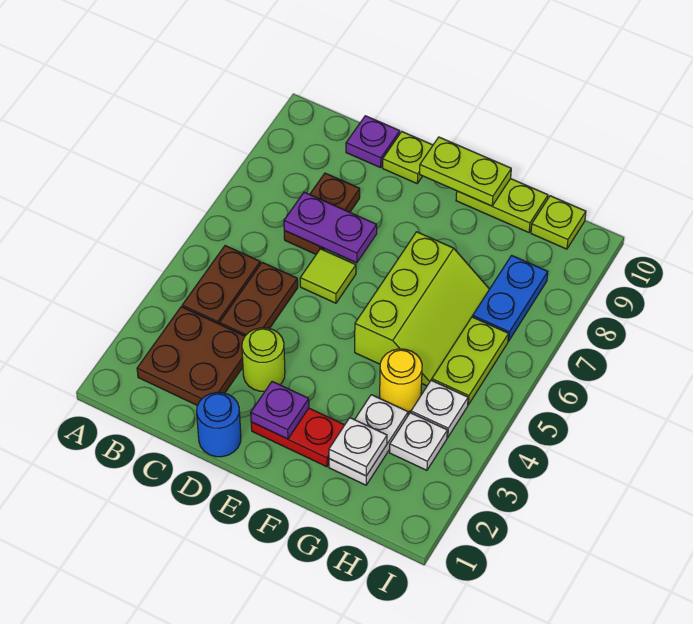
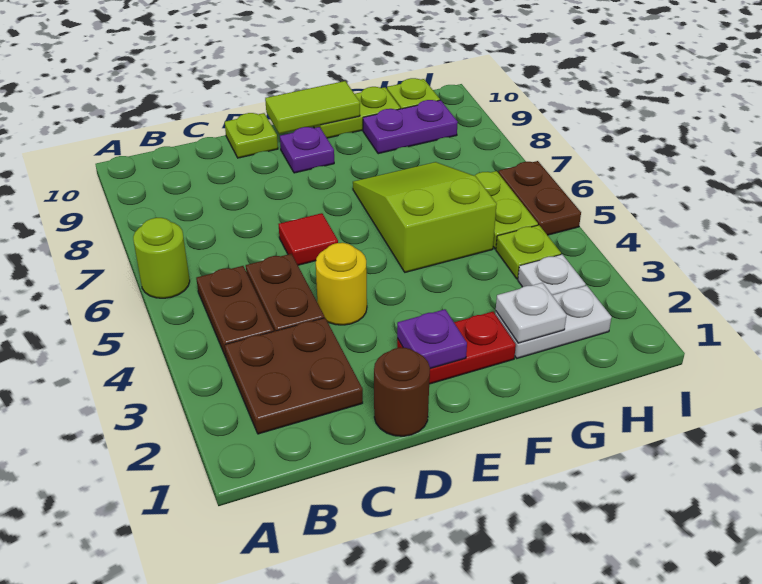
brown 1x2 plate [284,173,360,254] -> brown 1x2 plate moved to [498,161,581,235]
purple 1x2 plate [284,192,377,263] -> purple 1x2 plate moved to [363,100,458,154]
purple 1x1 plate [346,116,400,168] -> purple 1x1 plate moved to [280,127,334,173]
blue 1x1 round brick [197,392,241,457] -> brown 1x1 round brick [374,348,430,436]
lime 1x1 round brick [242,328,285,391] -> lime 1x1 round brick moved to [133,218,190,298]
lime 1x1 tile [300,249,356,303] -> red 1x1 tile [278,213,338,265]
lime 1x2 plate [420,137,511,206] -> lime 1x2 tile [265,81,360,134]
lime 2x3 slope [355,232,489,386] -> lime 2x3 slope turned to [353,162,497,272]
white 1x2 plate [329,395,408,485] -> white 1x2 plate turned to [495,285,612,358]
yellow 1x1 round brick [380,349,422,412] -> yellow 1x1 round brick moved to [316,243,367,325]
white 1x1 plate [411,380,468,437] -> lime 1x1 plate [496,225,561,279]
blue 1x2 plate [473,255,548,341] -> none

